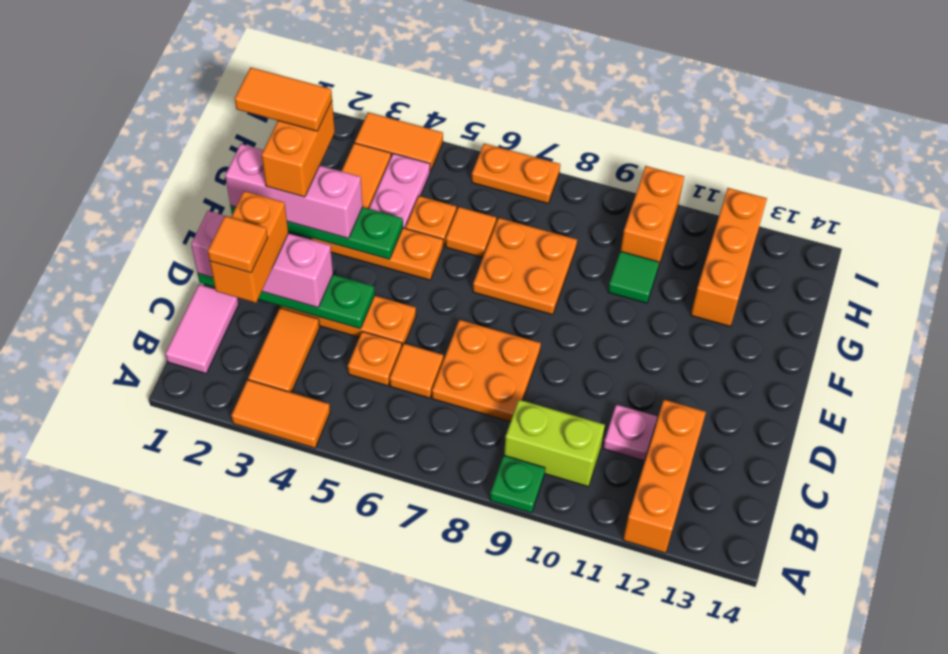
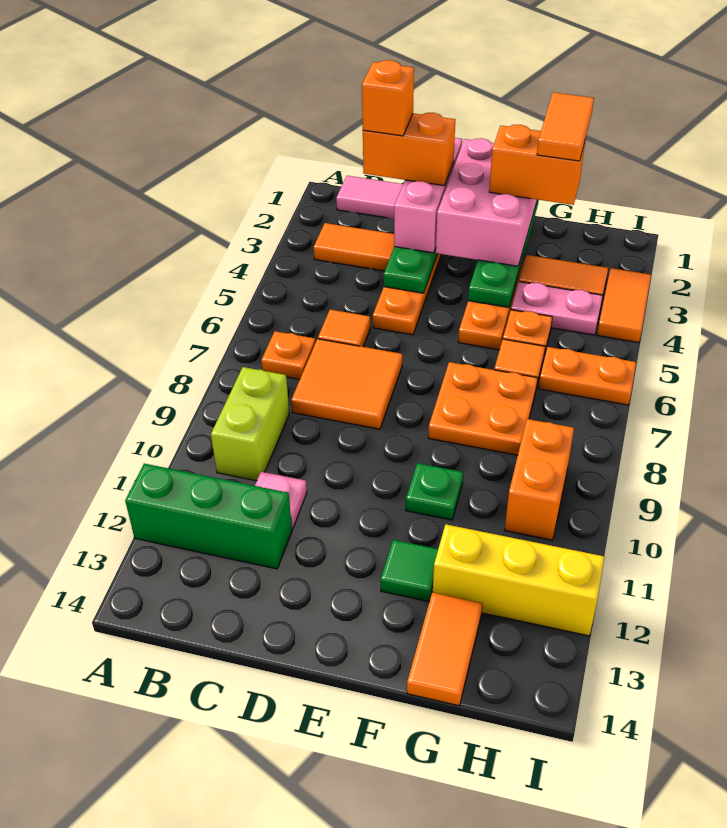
orange 1x2 tile [231,380,330,448] -> orange 1x2 tile moved to [407,592,483,706]
green 1x1 plate [490,456,545,513] -> green 1x1 plate moved to [406,463,463,520]
orange 1x3 brick [623,400,706,553] -> green 1x3 brick [125,464,292,569]
orange 1x1 tile [208,216,268,273] -> orange 1x1 brick [362,60,414,136]
orange 1x1 plate [348,332,402,386] -> orange 1x1 plate moved to [261,331,316,379]
orange 2x2 plate [432,320,541,422] -> orange 2x2 tile [291,339,402,429]
pink 1x3 brick [225,144,363,238] -> pink 2x3 brick [436,138,537,266]
green 1x1 tile [608,251,659,303] -> green 1x1 tile moved to [381,540,438,602]
orange 1x3 brick [691,188,767,326] -> yellow 1x3 brick [433,525,605,636]
orange 1x2 brick [621,166,684,268] -> orange 1x2 brick turned to [505,419,574,540]
orange 1x2 plate [472,144,560,203] -> orange 1x2 plate turned to [539,347,636,405]

